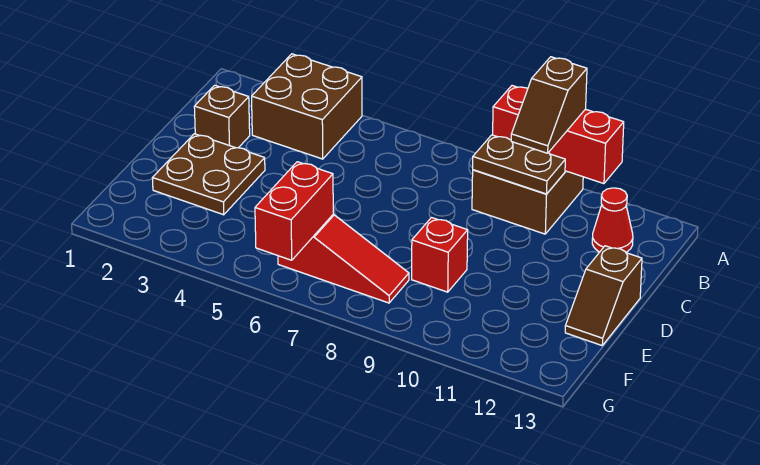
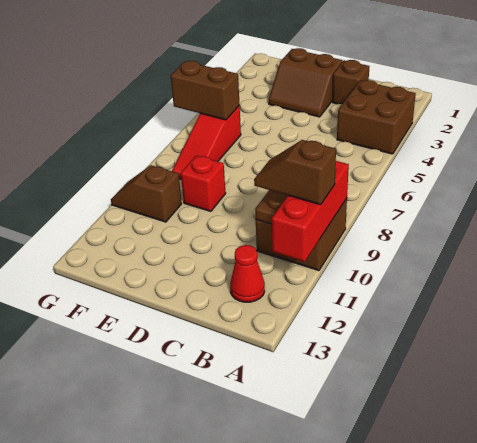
brown 2x2 plate [152,134,265,215] -> brown 2x2 slope [269,48,343,117]
brown 1x2 slope [565,246,642,345] -> brown 1x2 slope moved to [111,165,182,222]
red 1x2 brick [255,162,333,260] -> brown 1x2 brick [171,61,240,120]

